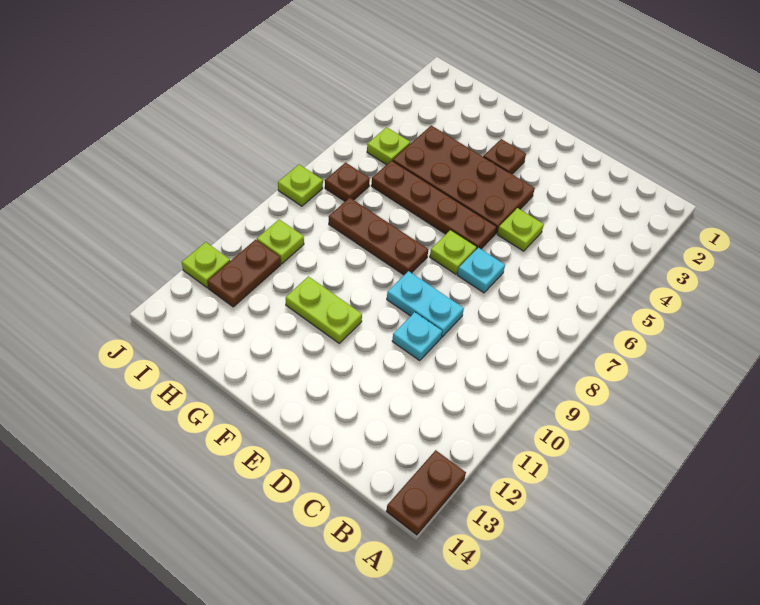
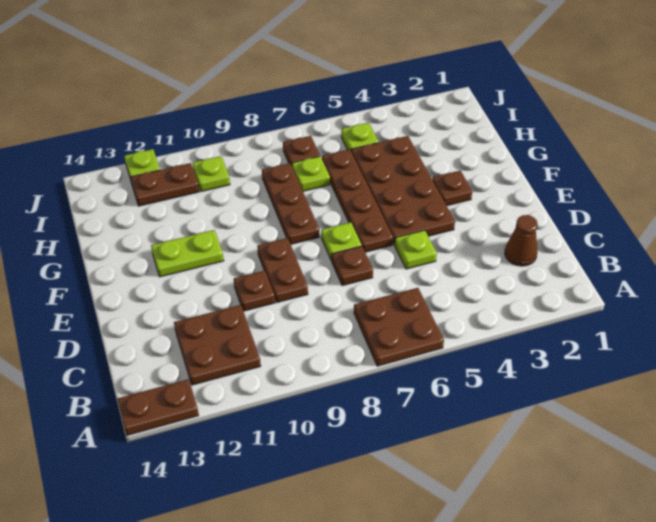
none -> brown 2x2 plate [354,288,444,366]
none -> brown 2x2 plate [174,305,261,385]
none -> brown 1x1 cone [505,215,537,266]
cyan 1x1 plate [457,248,505,293] -> brown 1x1 plate [332,246,373,286]
cyan 1x2 plate [387,271,464,337] -> brown 1x2 plate [257,238,308,302]
cyan 1x1 plate [392,312,442,361] -> brown 1x1 plate [234,271,275,311]
lime 1x2 plate [286,276,362,343] -> lime 1x2 plate turned to [151,230,224,277]
lime 1x1 plate [278,165,323,206] -> lime 1x1 plate moved to [292,156,330,191]

